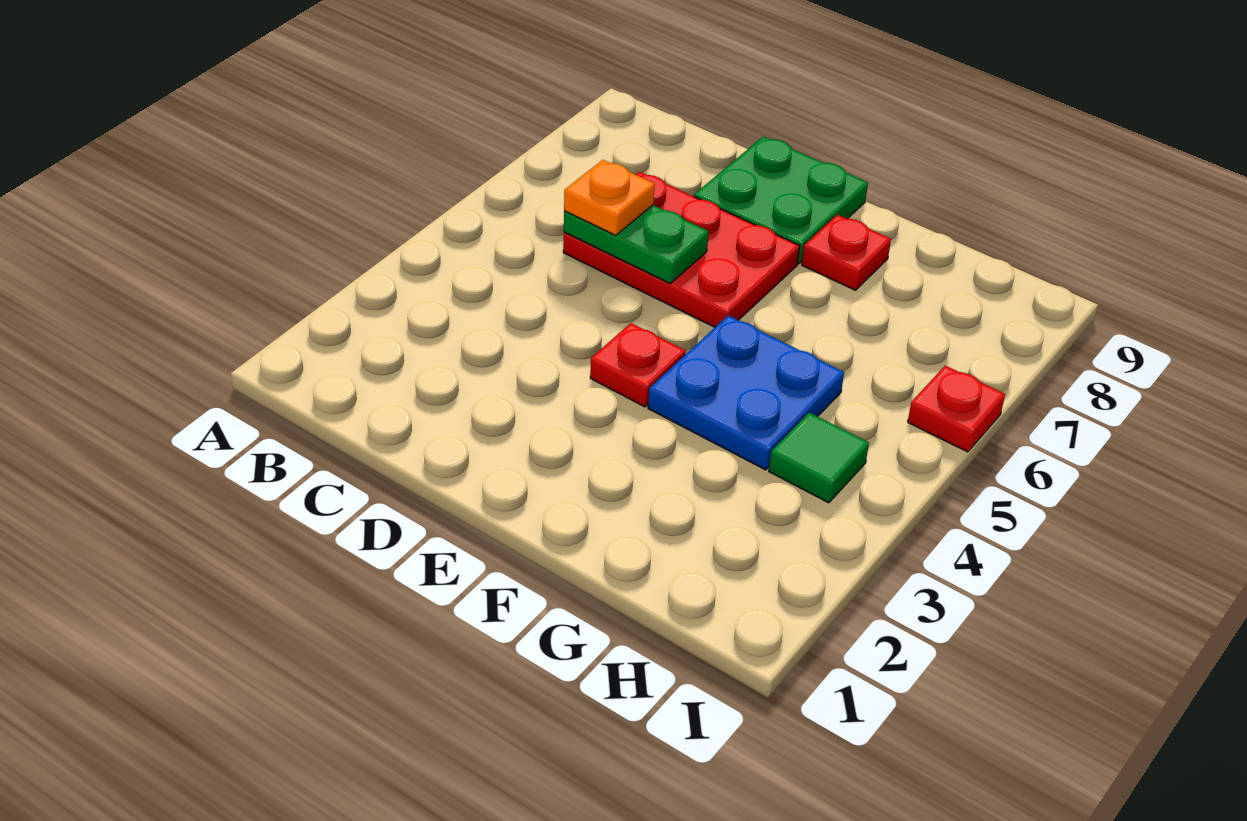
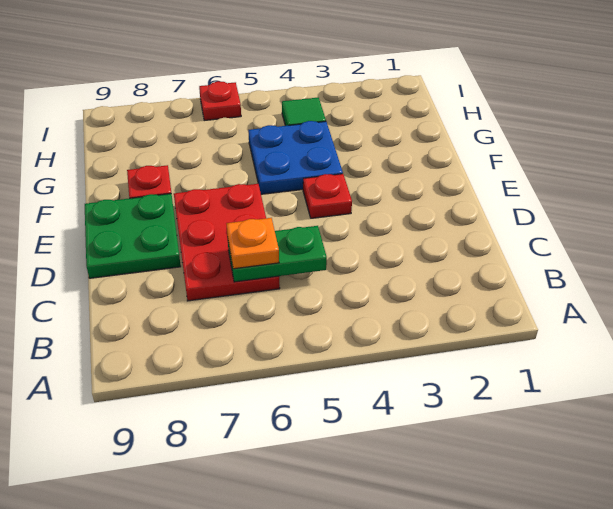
green 1x2 plate [564,205,709,283] -> green 1x2 plate turned to [228,226,327,282]

